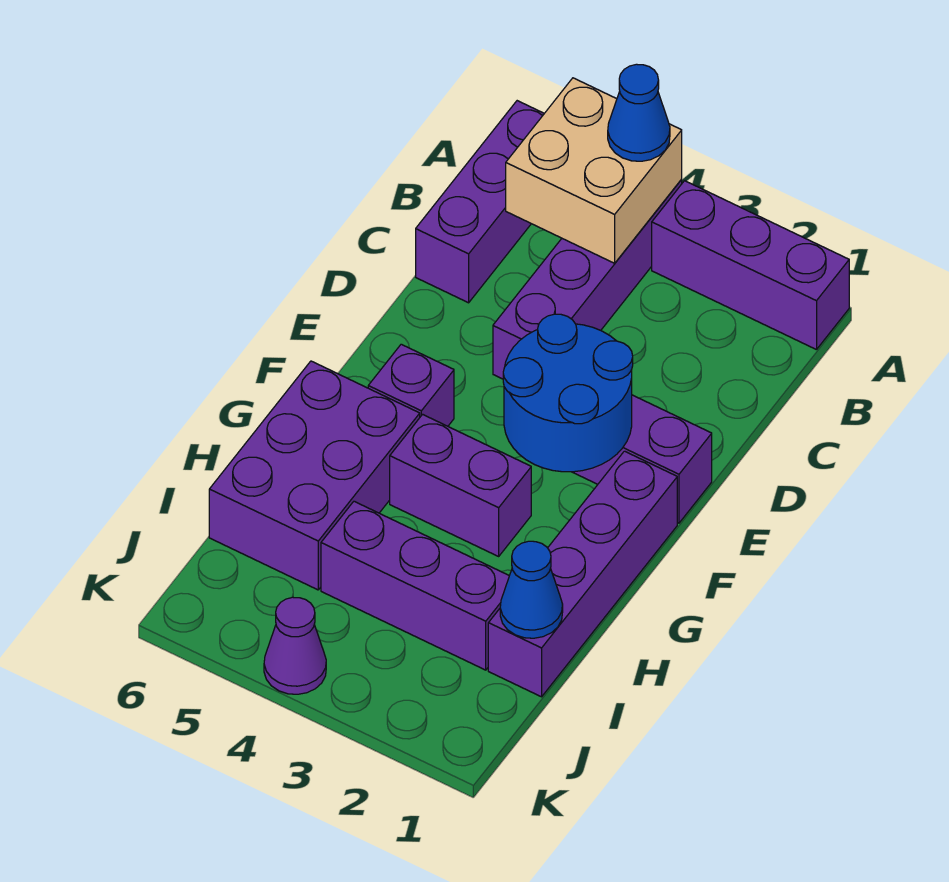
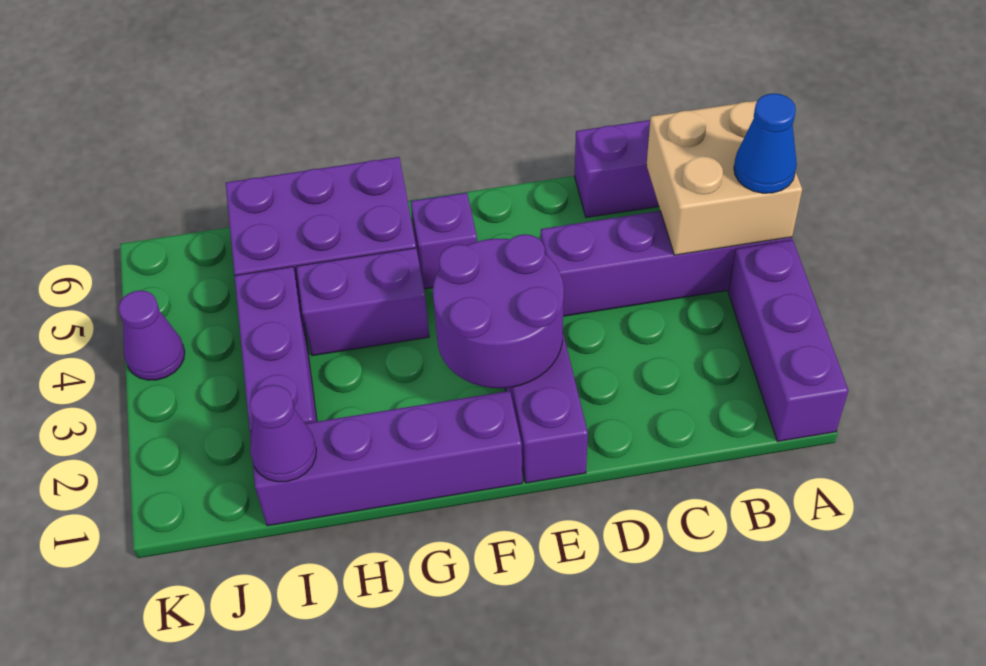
blue 2x2 round brick [503,314,633,472] -> purple 2x2 round brick [433,234,564,388]
purple 1x2 brick [390,414,531,556] -> purple 1x2 brick turned to [297,248,429,356]
blue 1x1 cone [500,541,563,638] -> purple 1x1 cone [250,385,316,482]

